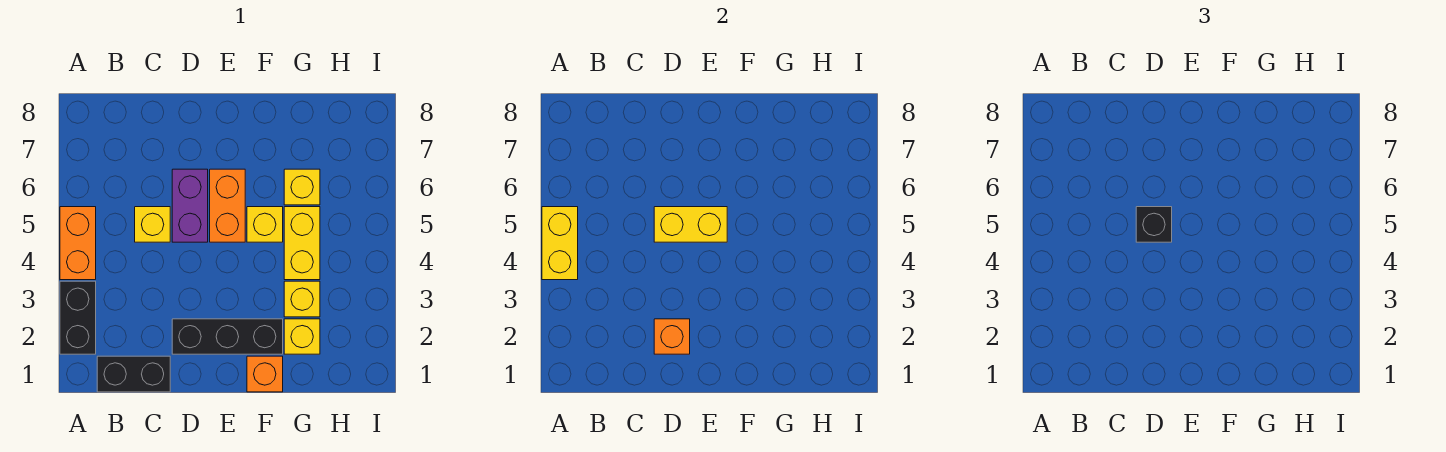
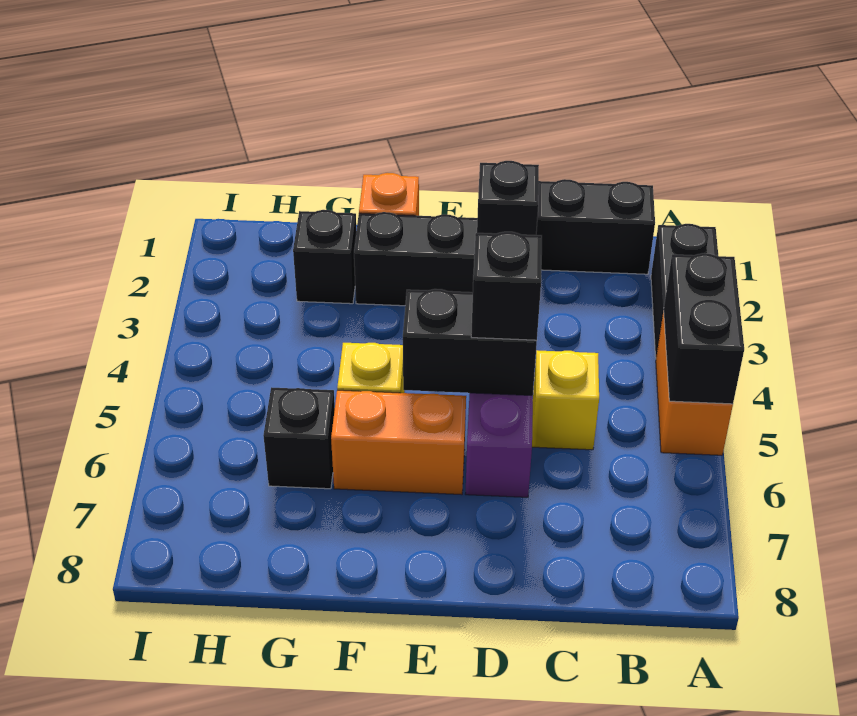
yellow 1x2 brick [542,207,578,280] -> black 1x2 brick [664,253,744,404]
orange 1x1 brick [654,319,690,354] -> black 1x1 brick [477,161,539,235]
yellow 1x2 brick [654,207,727,242] -> black 1x2 brick [403,289,537,396]
orange 1x2 brick [210,169,245,242] -> orange 1x2 brick turned to [331,390,466,495]
yellow 1x1 brick [284,319,320,354] -> black 1x1 brick [293,210,356,304]
yellow 1x1 brick [284,281,320,317] -> none
yellow 1x2 brick [284,207,320,280] -> none
yellow 1x1 brick [284,169,320,205] -> black 1x1 brick [263,387,335,489]

